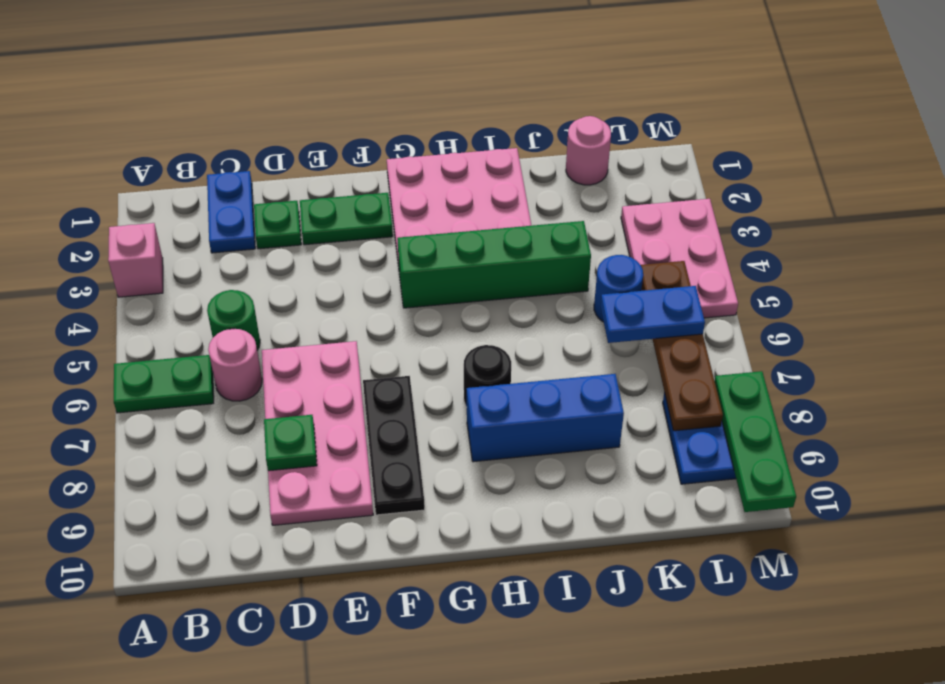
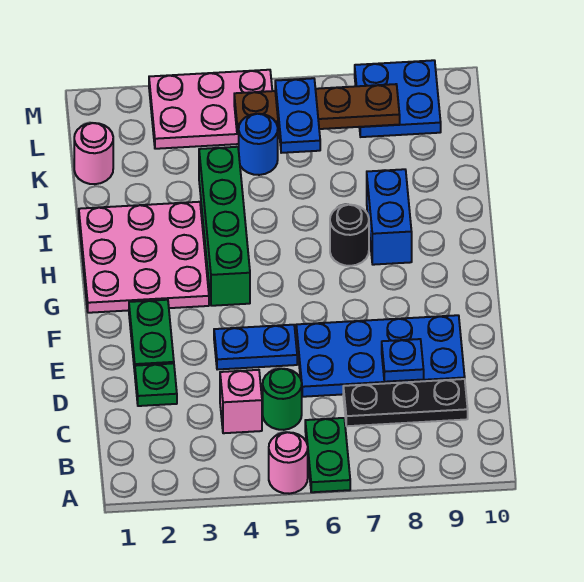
pink 1x1 brick [108,223,163,297] -> pink 1x1 brick moved to [220,370,262,433]
blue 1x2 plate [207,171,255,253] -> blue 1x2 plate moved to [214,325,297,370]
pink 1x1 round brick [208,329,262,401] -> pink 1x1 round brick moved to [269,432,308,494]
pink 2x4 plate [262,341,373,525] -> blue 2x4 plate [296,315,465,397]
green 1x1 plate [264,415,317,471] -> blue 1x1 plate [382,339,424,382]
black 1x3 plate [363,376,425,515] -> black 1x3 plate moved to [343,379,468,426]
blue 1x3 brick [467,374,624,462] -> blue 1x2 brick [367,169,412,265]
green 1x3 plate [715,371,796,512] -> none

